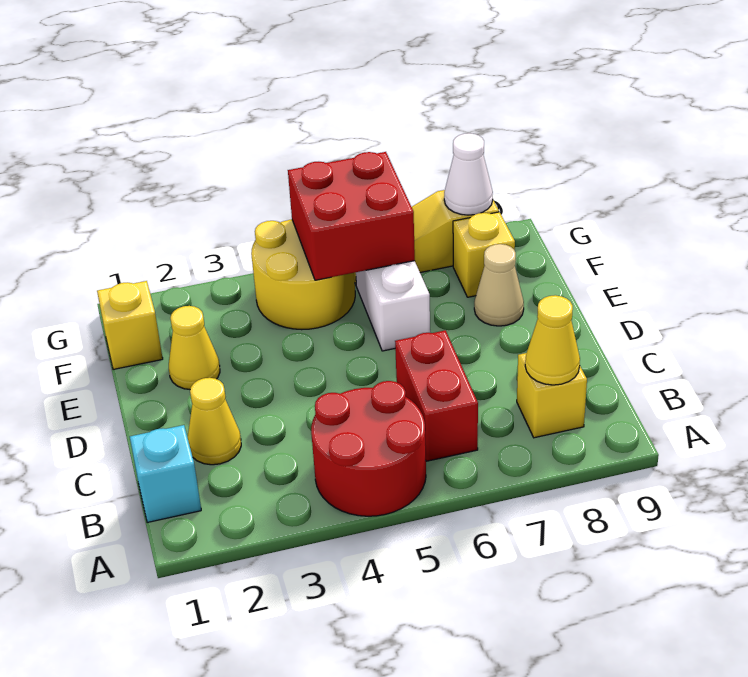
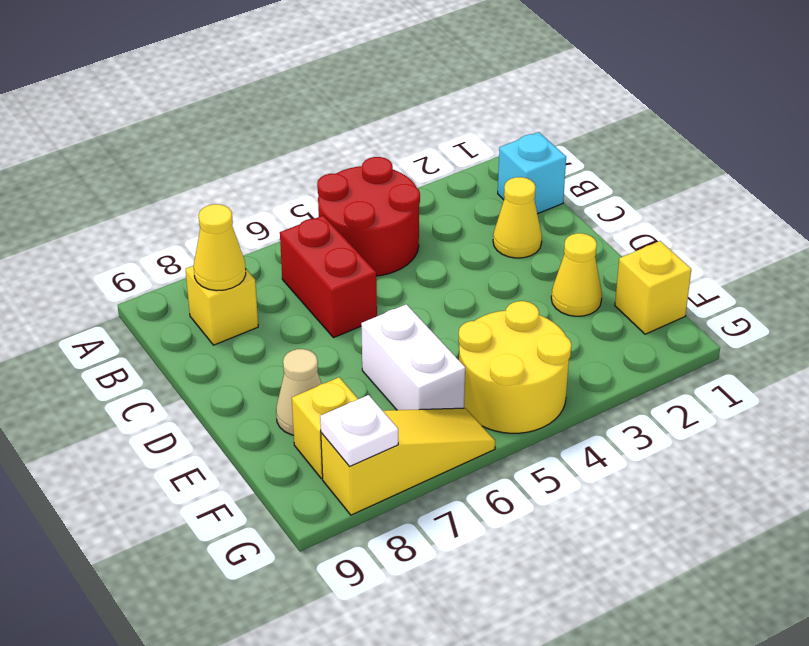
red 2x2 brick [288,152,415,280] -> none
white 1x1 cone [444,133,493,215] -> white 1x1 plate [320,395,398,467]

